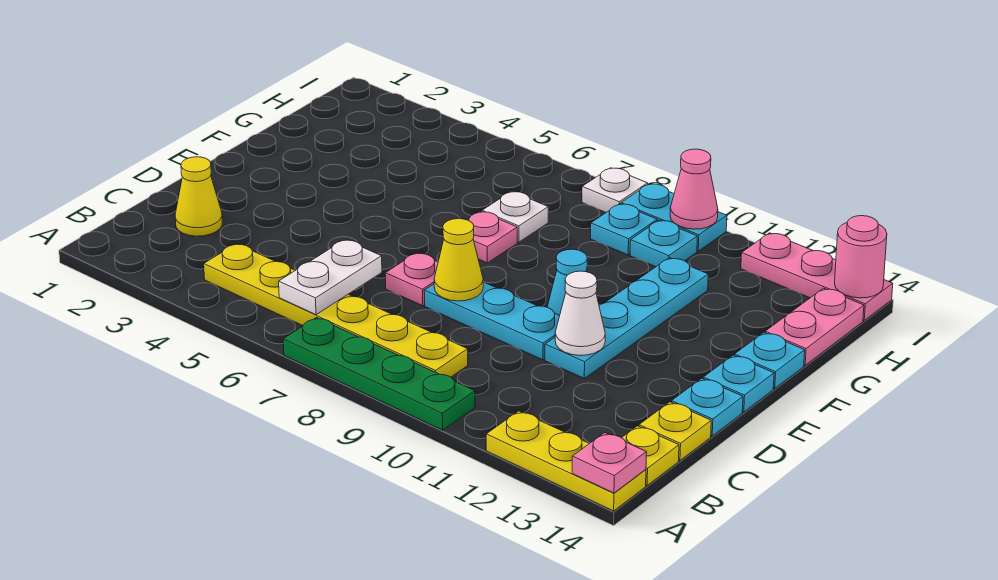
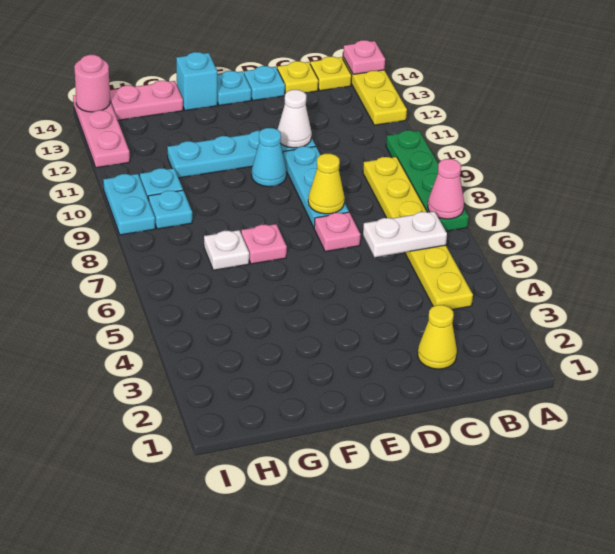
cyan 1x1 plate [735,333,805,389] -> cyan 1x1 brick [176,52,217,110]
white 1x1 plate [582,168,648,213] -> none
pink 1x1 cone [670,149,718,229] -> pink 1x1 cone moved to [428,159,464,219]

